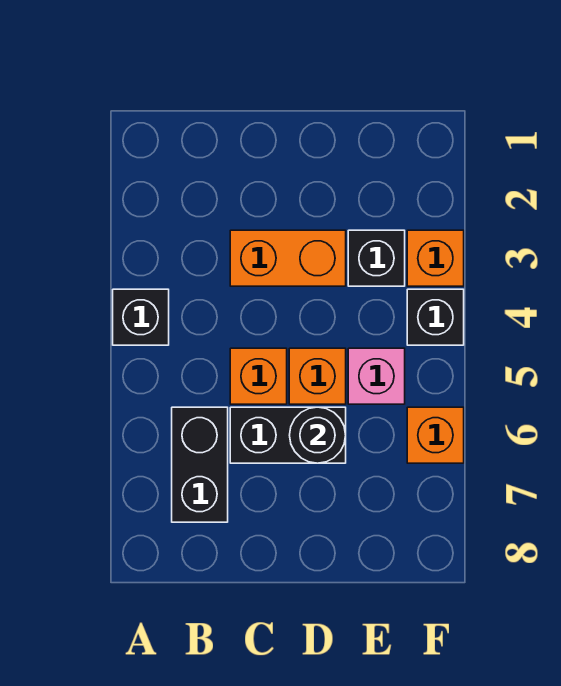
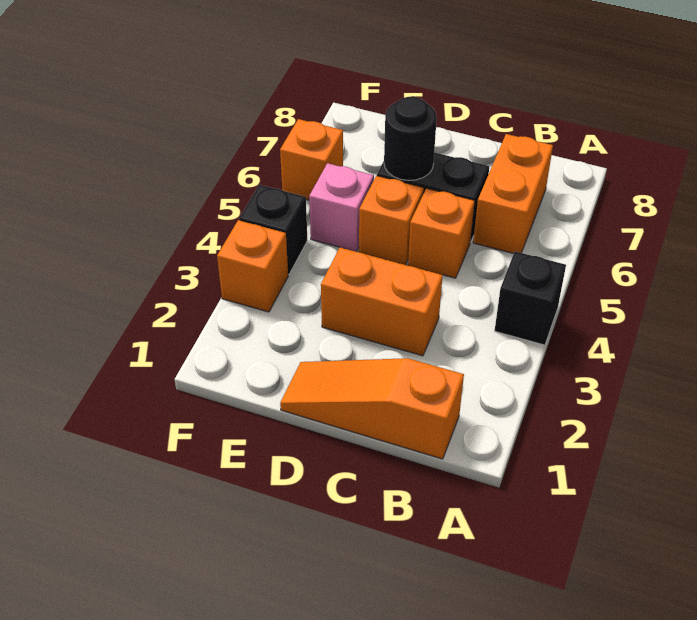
none -> orange 1x3 slope [280,358,464,459]
black 1x2 brick [172,407,228,522] -> orange 1x2 brick [473,134,553,254]
black 1x1 brick [348,230,405,286] -> none

